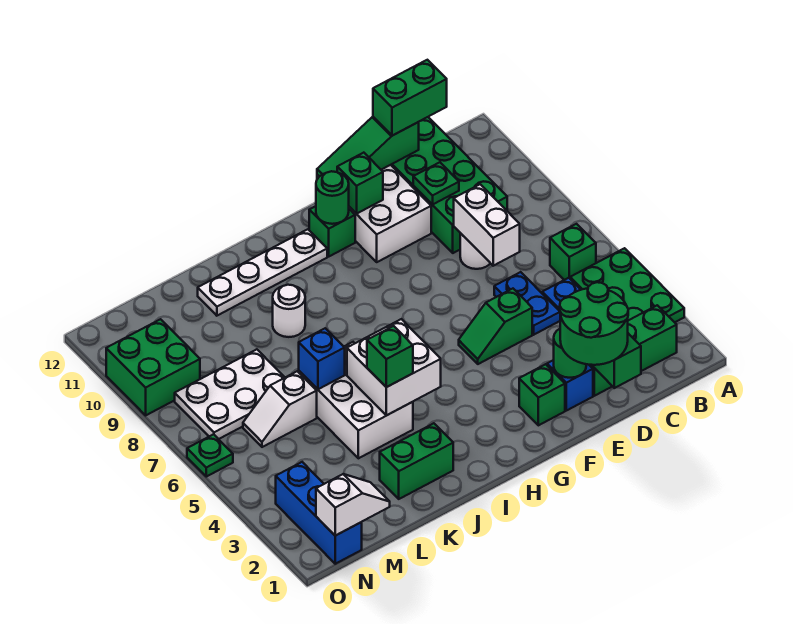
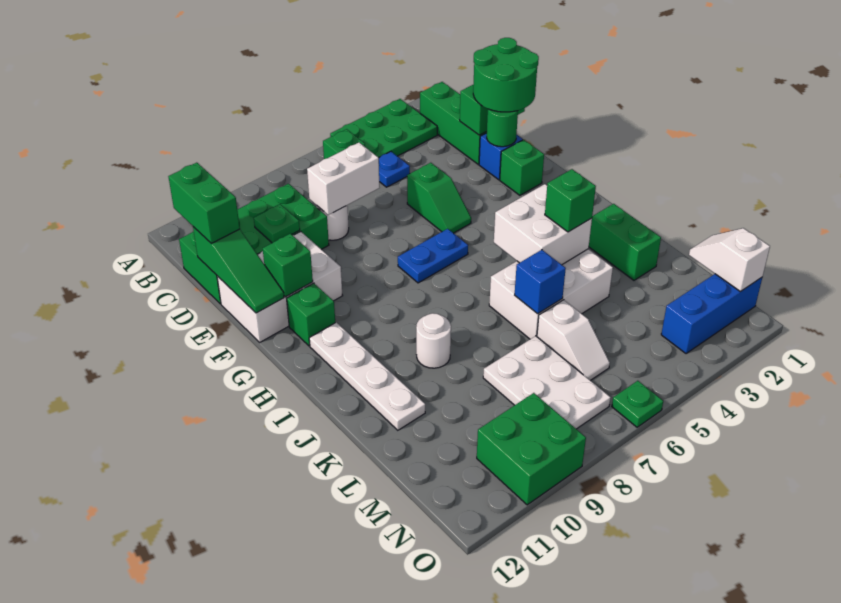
blue 1x2 plate [494,272,560,335] -> blue 1x2 plate moved to [398,229,468,283]
green 1x1 round brick [316,171,349,224] -> none

